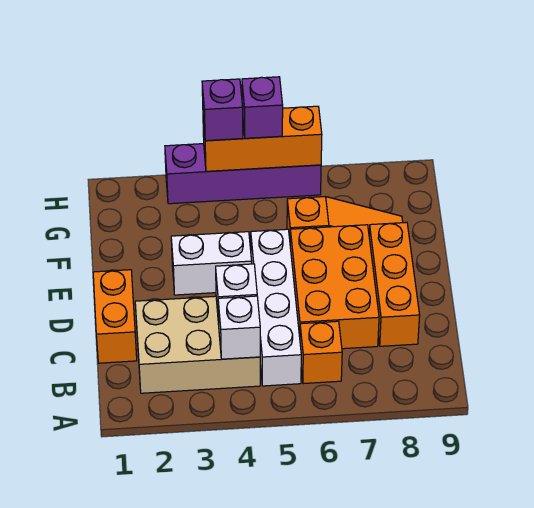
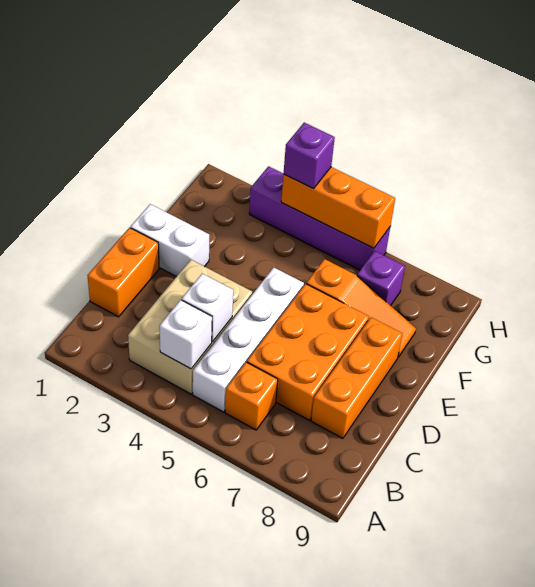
tan 2x3 brick [135,296,260,393] -> tan 2x3 brick turned to [128,260,252,394]
white 1x2 brick [171,232,252,295] -> white 1x2 brick moved to [131,204,209,277]
purple 1x1 brick [242,77,283,138] -> purple 1x1 brick moved to [357,251,405,306]

